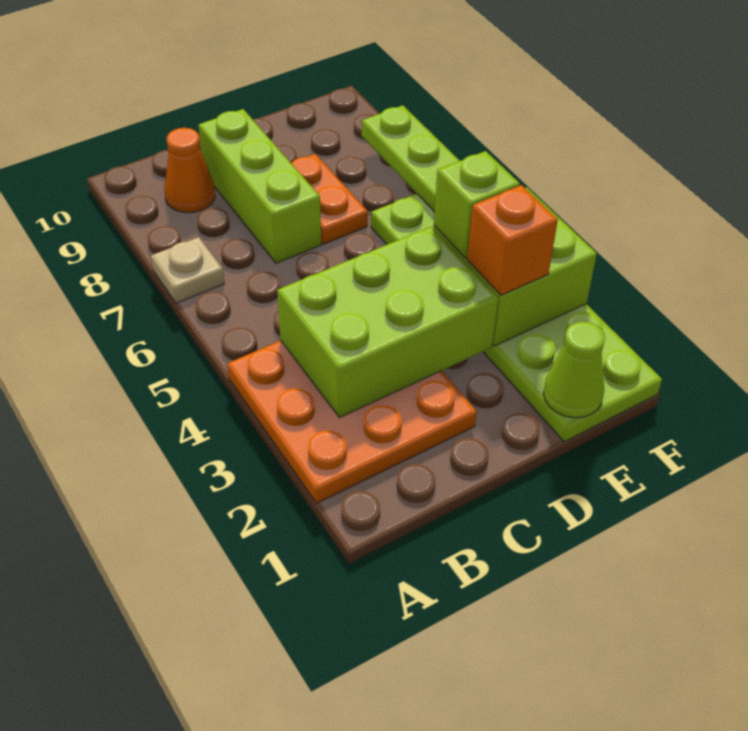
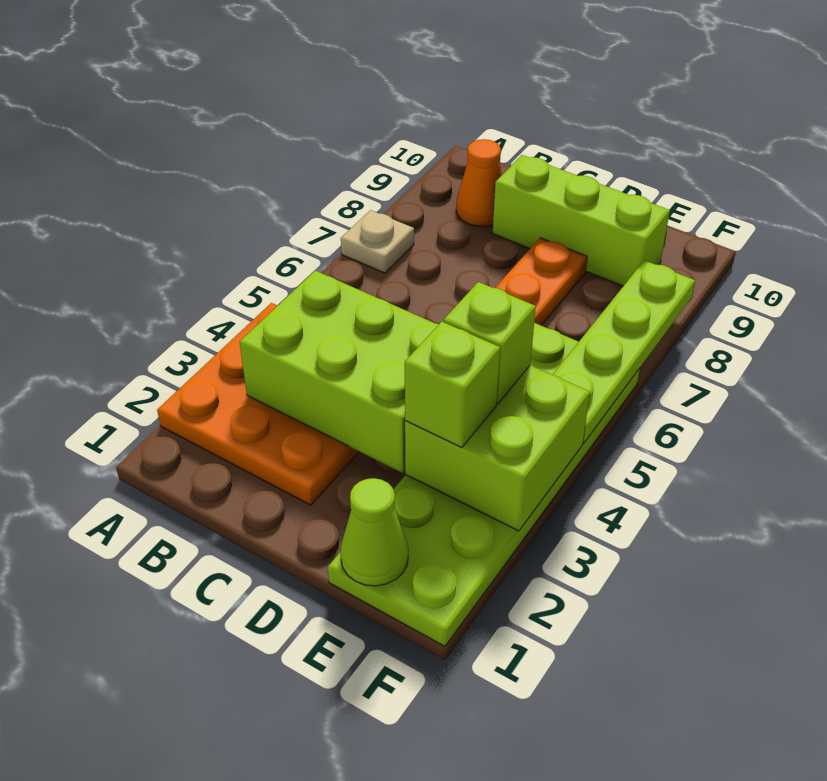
lime 1x3 brick [198,109,321,263] -> lime 1x3 brick turned to [493,155,670,286]
orange 1x1 brick [467,185,558,295] -> lime 1x1 brick [405,322,500,448]

